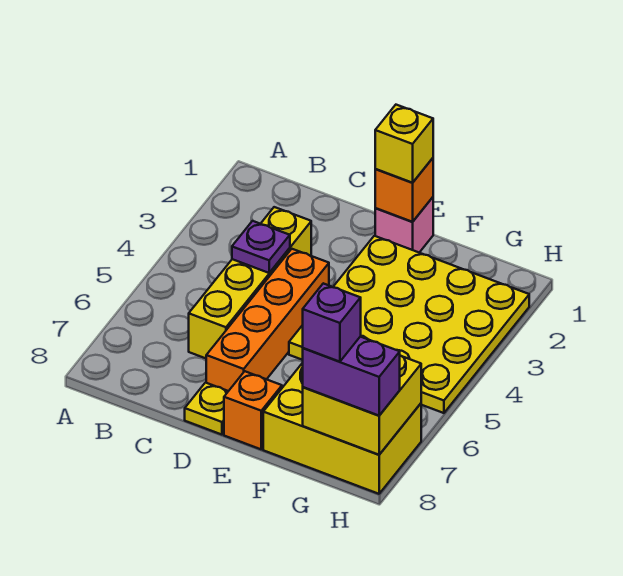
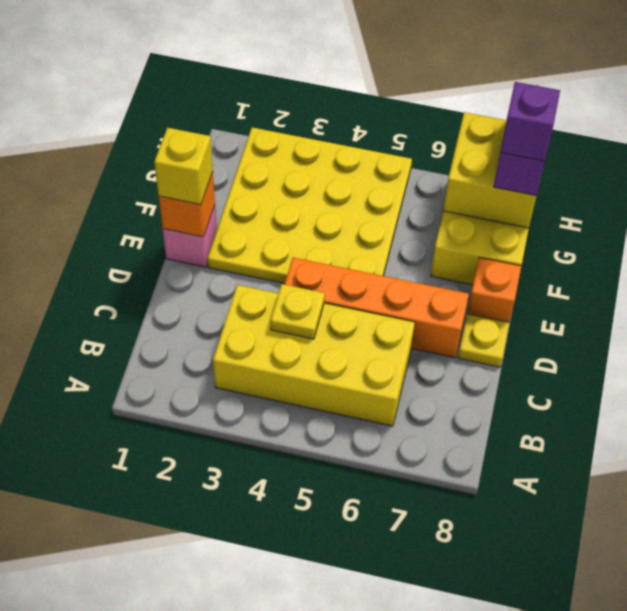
yellow 1x4 brick [189,207,311,358] -> yellow 2x4 brick [213,285,415,426]
purple 1x1 plate [232,221,290,273] -> yellow 1x1 plate [271,284,325,339]

